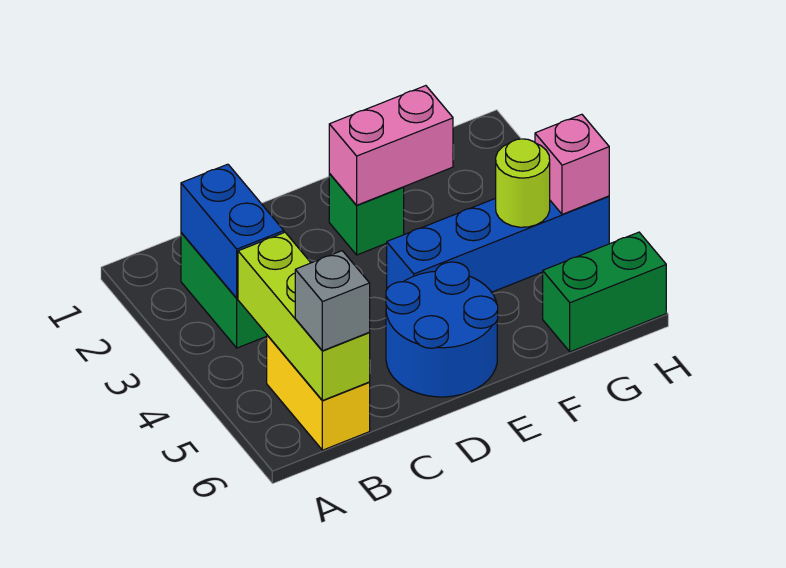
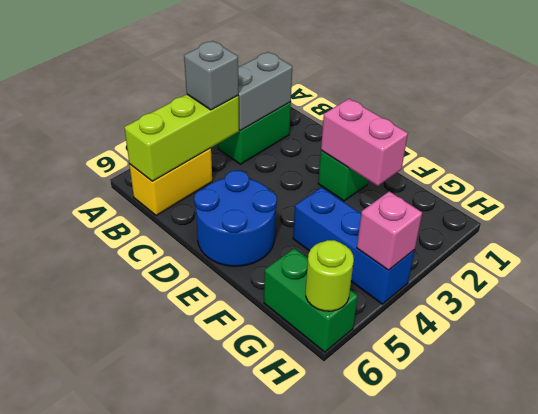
blue 1x2 brick [181,164,284,298] -> grey 1x2 brick [238,52,292,131]
grey 1x1 brick [295,251,370,351] -> grey 1x1 brick moved to [184,41,238,110]
blue 1x4 brick [387,196,609,292] -> blue 1x3 brick [293,187,415,304]
lime 1x1 round brick [496,139,550,227] -> lime 1x1 round brick moved to [306,240,354,311]

